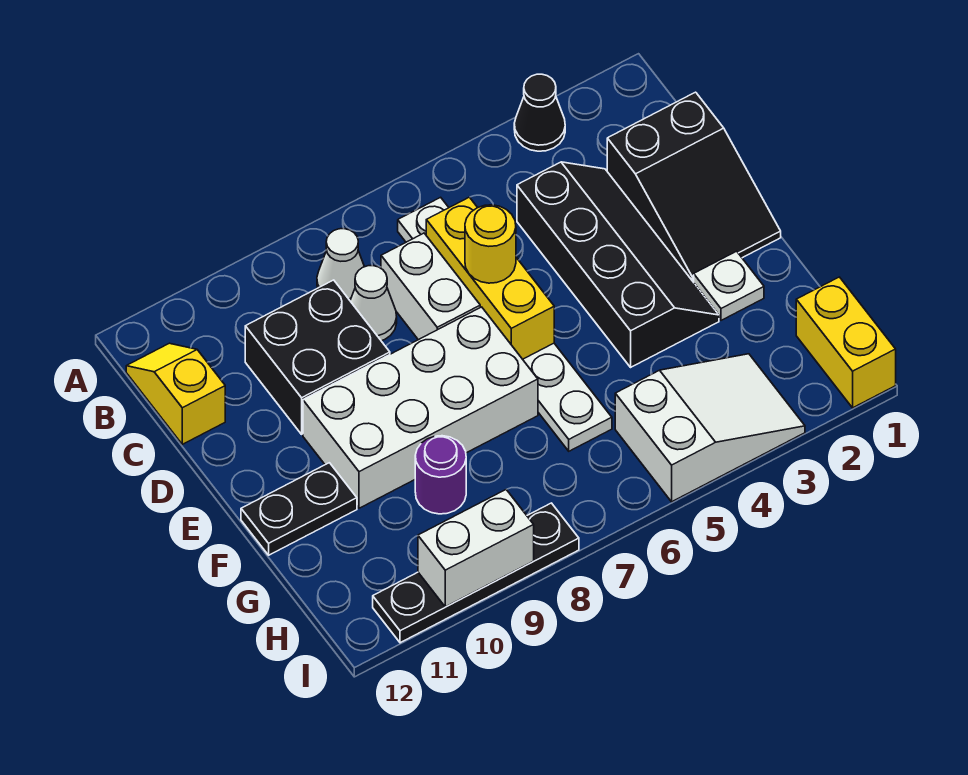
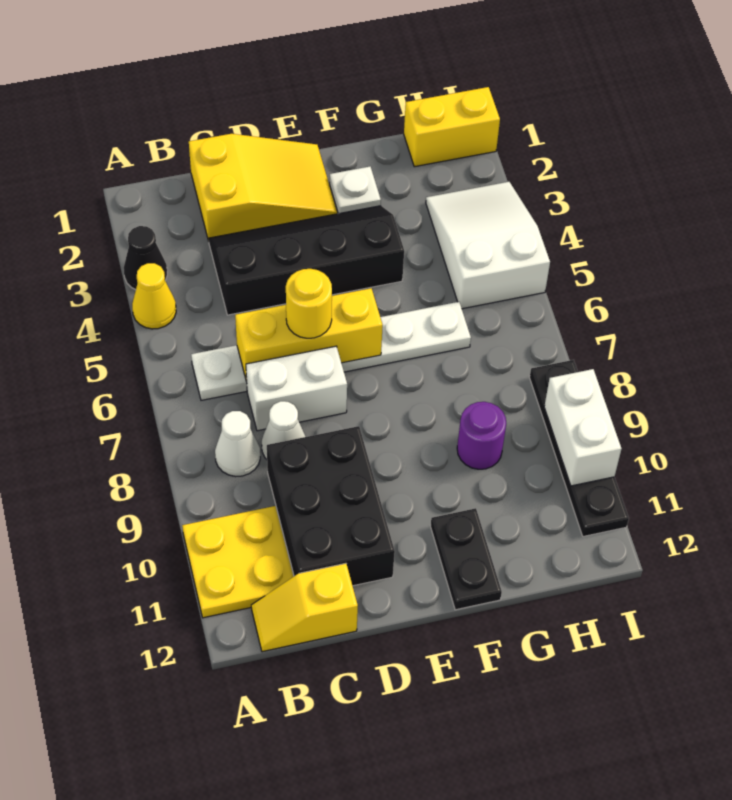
none -> yellow 1x1 cone [132,263,176,329]
none -> yellow 2x2 plate [182,506,294,618]
black 2x3 slope [607,92,781,282] -> yellow 2x3 slope [189,134,337,241]
black 2x2 brick [245,280,390,434] -> black 2x3 brick [267,426,395,586]
white 2x4 brick [303,307,538,508] -> none

